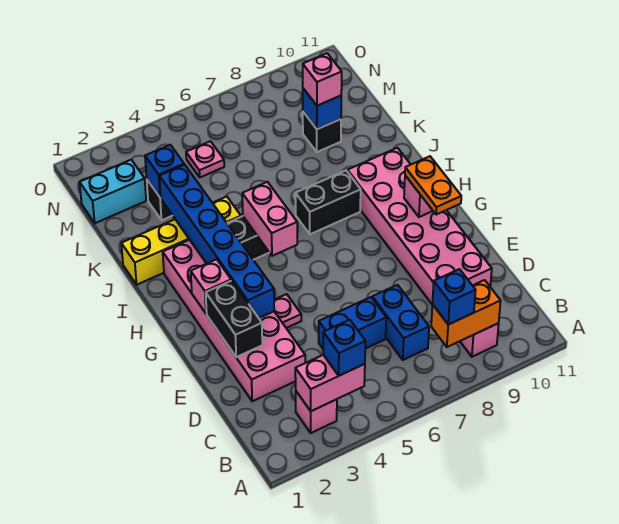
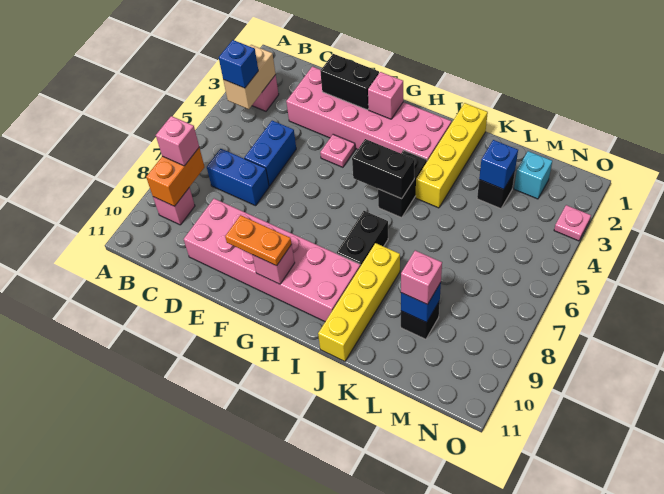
pink 1x2 brick [295,355,365,411] -> tan 1x2 brick [223,45,276,109]
blue 1x1 brick [432,269,476,325] -> pink 1x1 brick [156,116,199,166]
blue 1x6 brick [159,165,274,318] -> none
pink 1x2 brick [242,182,297,256] -> black 1x2 brick [352,139,415,199]
none -> yellow 1x4 brick [318,243,400,361]
cyan 1x2 brick [80,160,146,223] -> cyan 1x1 brick [514,151,552,199]
pink 1x1 plate [186,141,224,177] -> pink 1x1 plate moved to [554,205,591,241]

